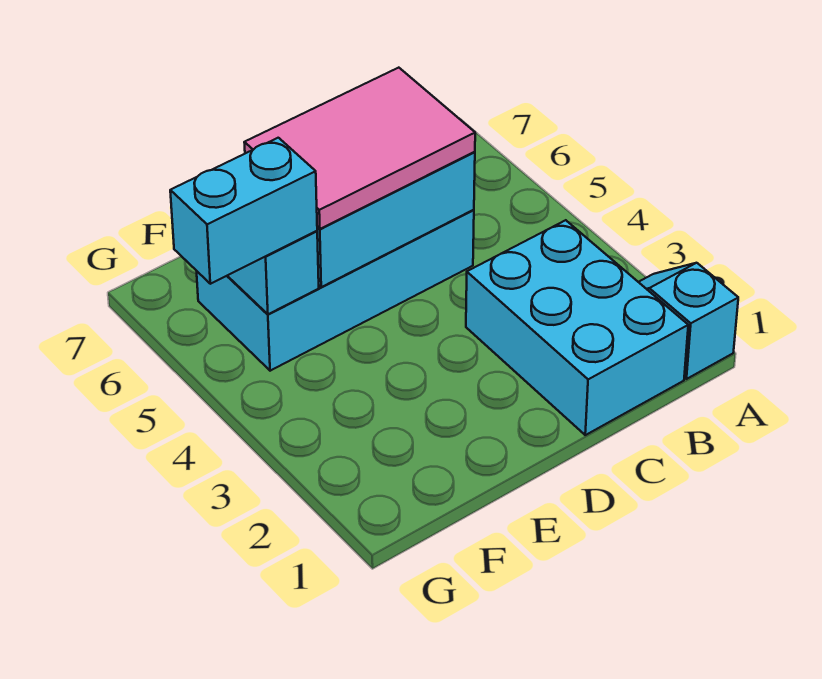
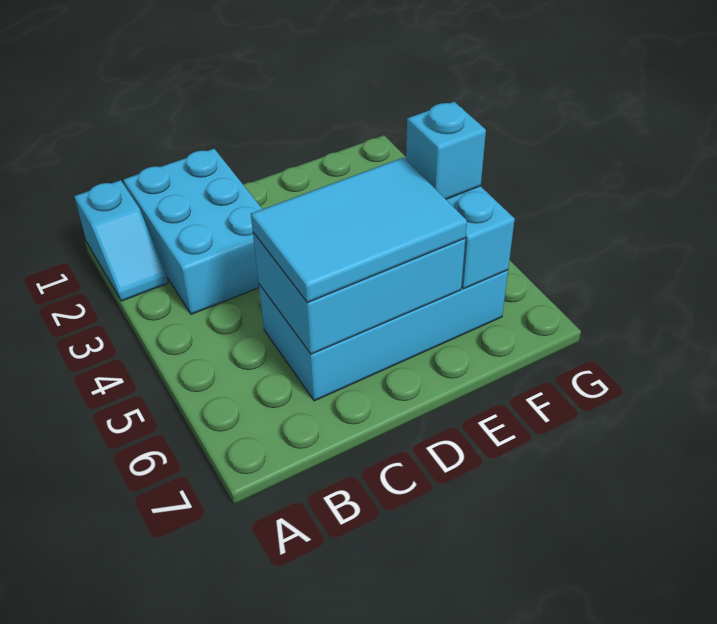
pink 2x3 tile [244,68,475,229] -> cyan 2x3 tile [251,157,467,303]
cyan 1x2 brick [170,138,317,284] -> cyan 1x1 brick [406,102,486,199]

